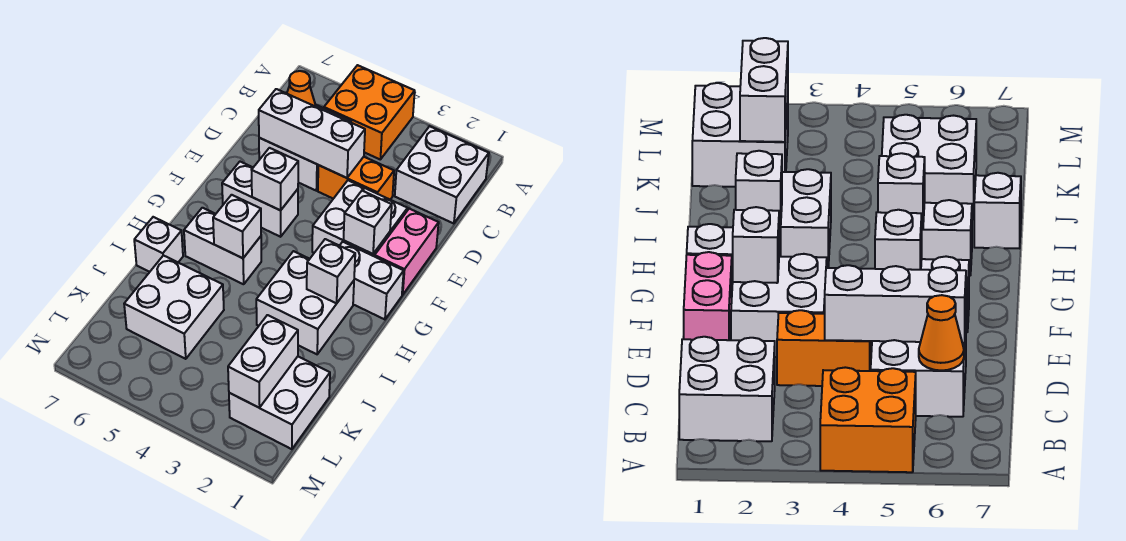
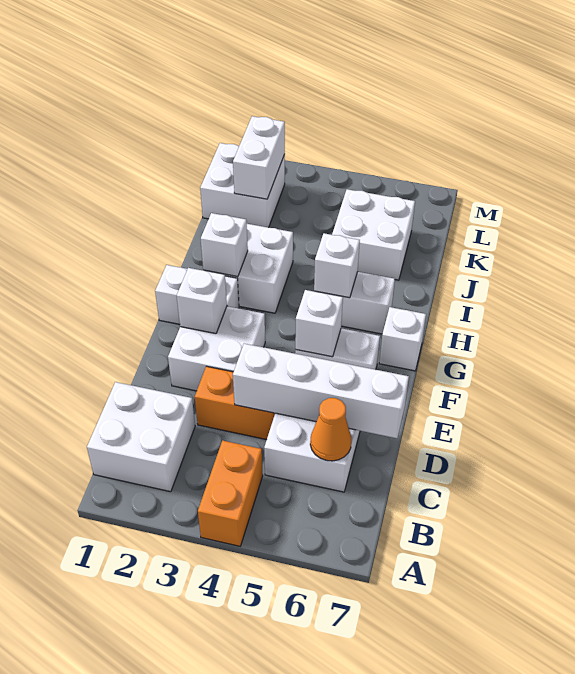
orange 2x2 brick [324,65,415,159] -> orange 1x2 brick [198,441,263,546]
white 1x3 brick [259,89,365,178] -> white 1x4 brick [233,344,409,438]
pink 1x2 brick [375,209,439,295] -> none
white 1x1 brick [134,217,183,272] -> white 1x1 brick moved to [379,307,426,371]

